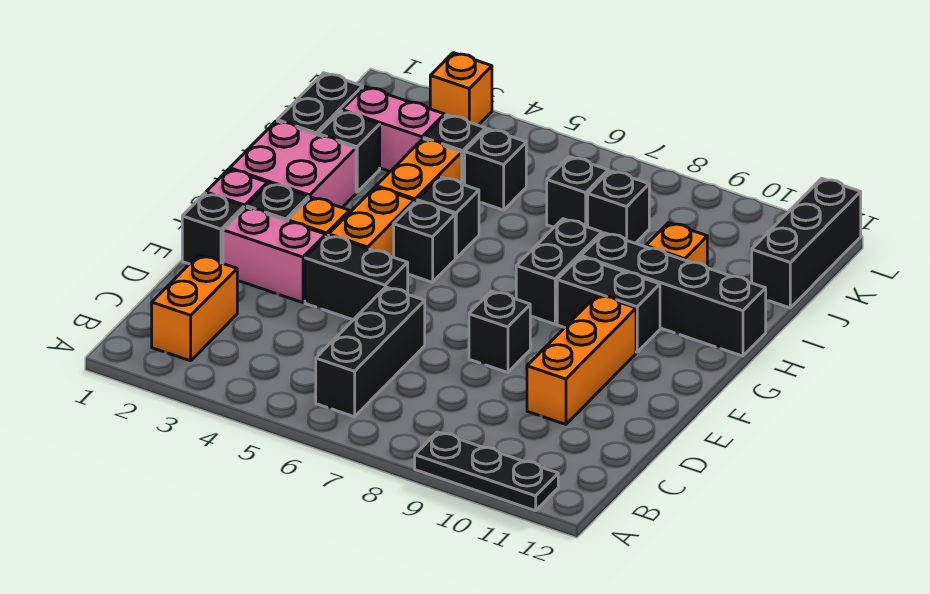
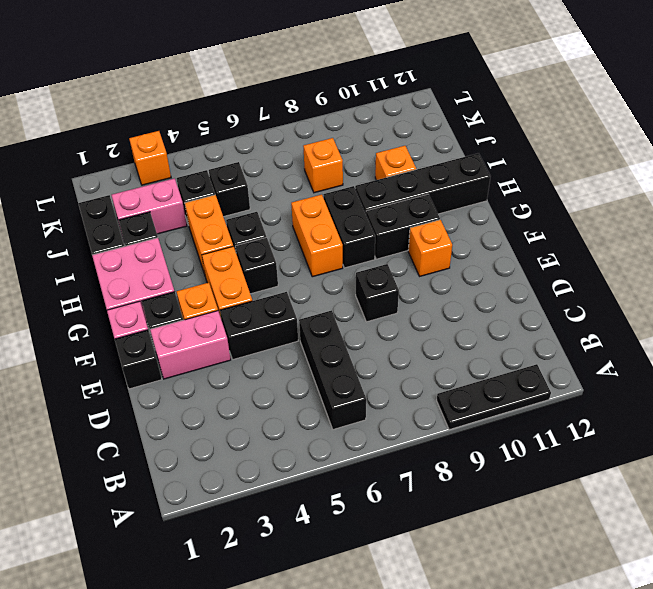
orange 1x2 brick [152,255,237,361] -> orange 1x2 brick moved to [291,195,343,277]
orange 1x3 brick [527,295,636,424] -> orange 1x1 brick [408,220,452,276]
black 1x1 brick [547,157,608,227] -> none
black 1x1 brick [588,171,649,243] -> orange 1x1 brick [303,138,343,193]
black 1x3 brick [752,178,861,308] -> none

